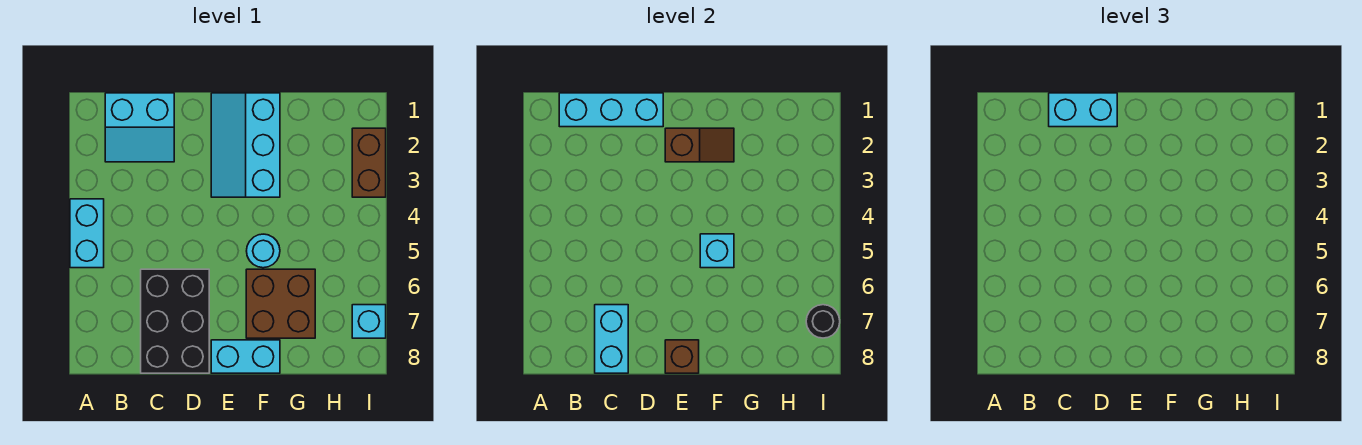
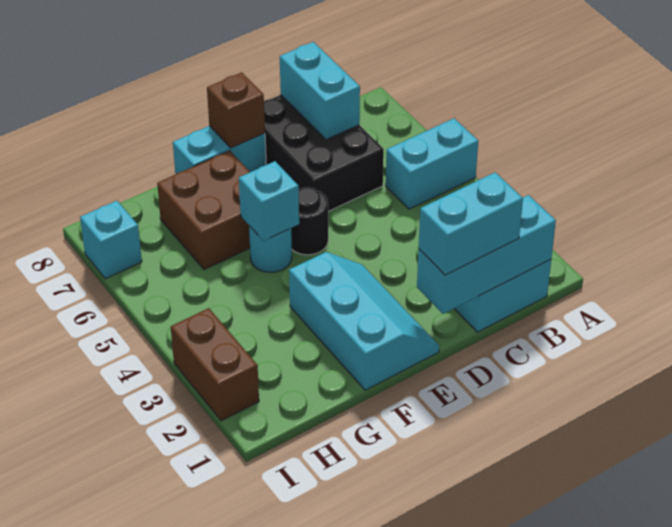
cyan 1x2 brick [70,199,104,268] -> cyan 1x2 brick turned to [386,118,478,209]
brown 1x2 slope [665,128,734,162] -> none
black 1x1 round brick [806,305,840,338] -> black 1x1 round brick moved to [291,187,328,255]

